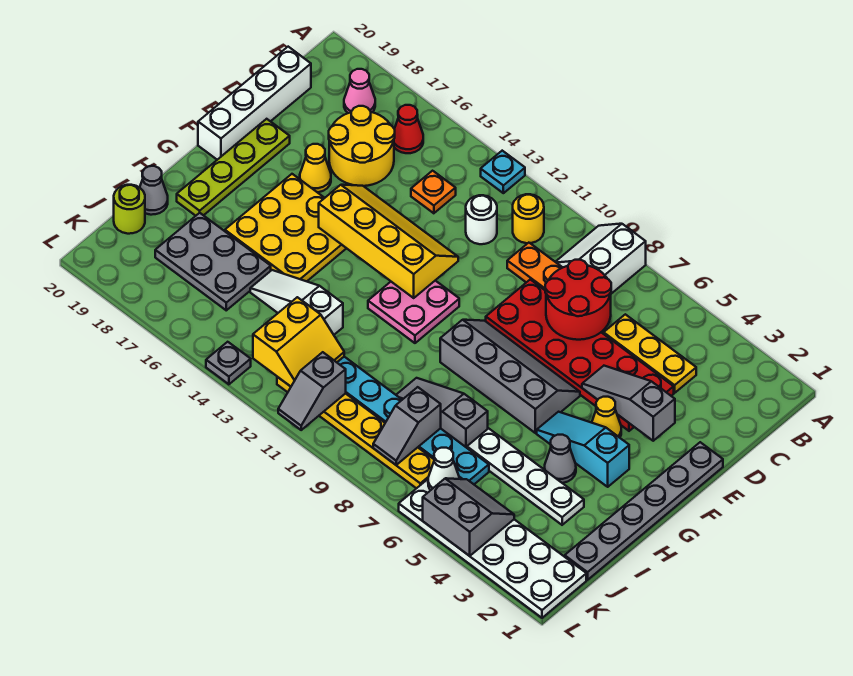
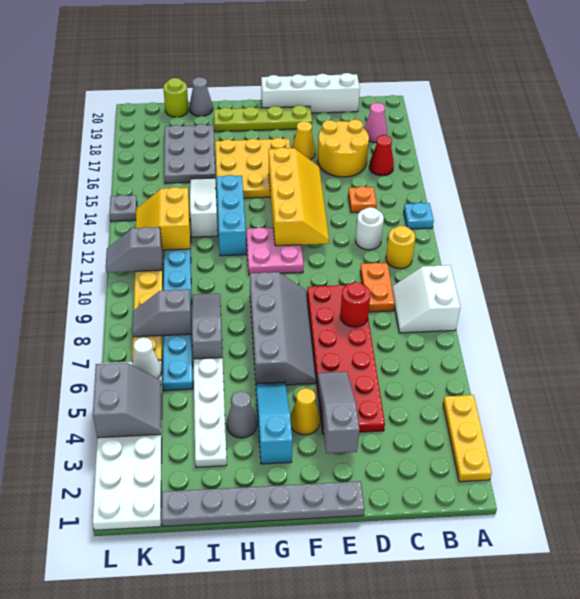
white 2x2 slope [556,224,646,294] -> white 2x2 slope turned to [392,265,460,333]
yellow 1x3 plate [604,314,696,393] -> yellow 1x3 plate moved to [443,395,492,482]
red 2x2 round brick [545,260,611,340] -> red 1x1 round brick [340,282,371,327]
none -> cyan 1x3 brick [217,175,246,256]
yellow 2x2 slope [253,297,344,386] -> yellow 2x2 slope turned to [136,187,190,250]

